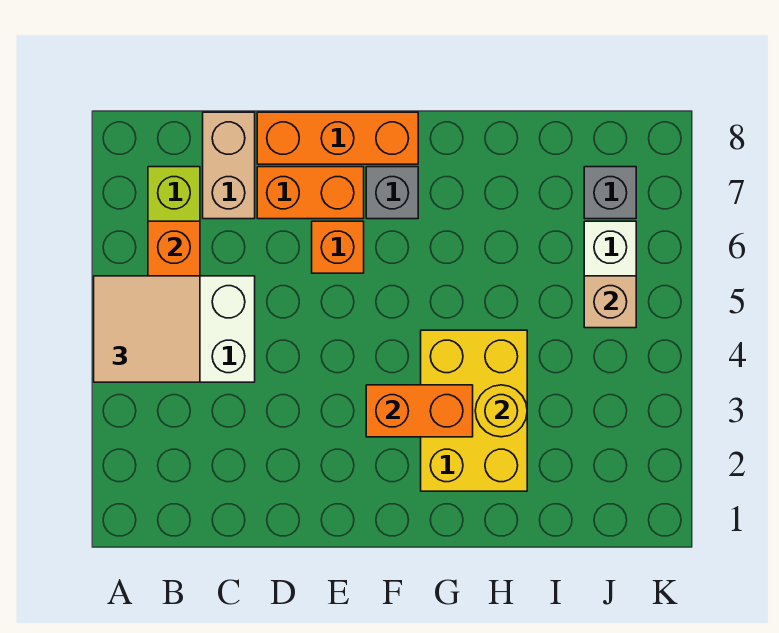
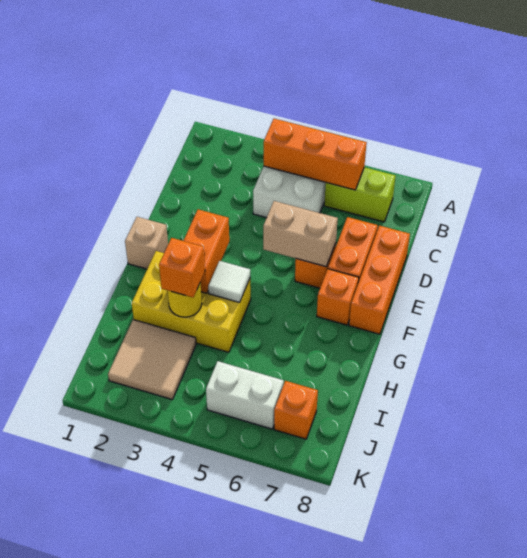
tan 2x2 tile [94,276,200,382] -> tan 2x2 tile moved to [108,320,196,400]
tan 1x2 brick [203,112,255,219] -> tan 1x2 brick moved to [263,201,338,267]
grey 1x1 brick [366,167,418,219] -> orange 1x1 brick [317,269,359,325]
none -> white 1x1 tile [208,261,250,302]
none -> orange 1x1 brick [159,238,205,297]
tan 1x1 brick [584,276,636,328] -> tan 1x1 brick moved to [125,217,168,269]
grey 1x1 brick [584,167,636,219] -> orange 1x1 brick [274,381,318,439]

